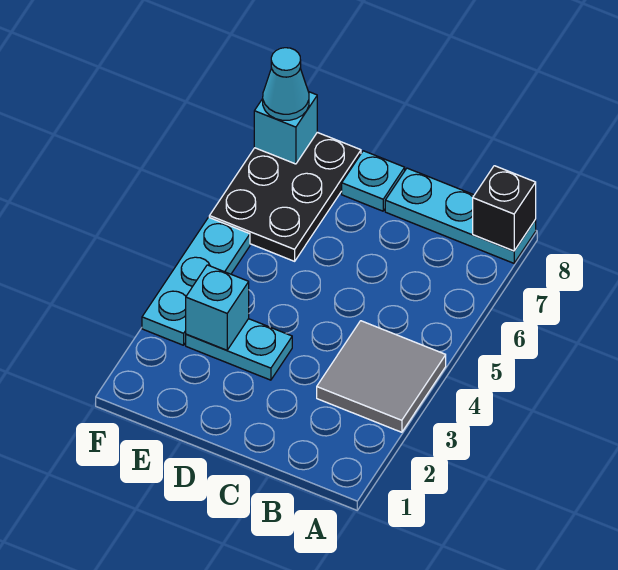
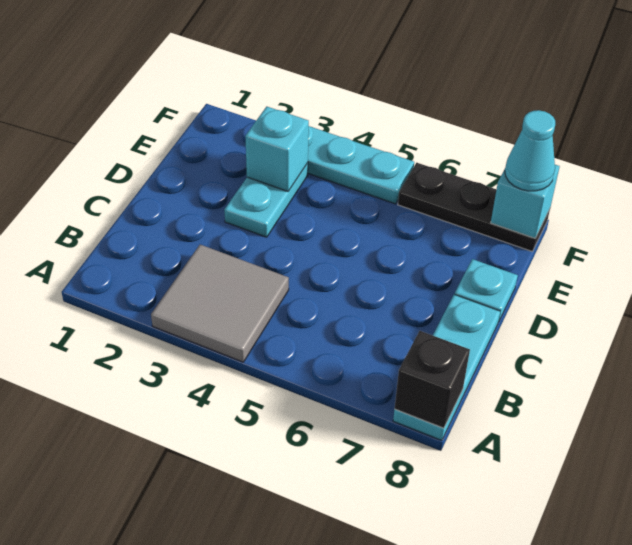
black 2x3 plate [209,132,361,261] -> black 1x3 plate [398,163,550,251]

